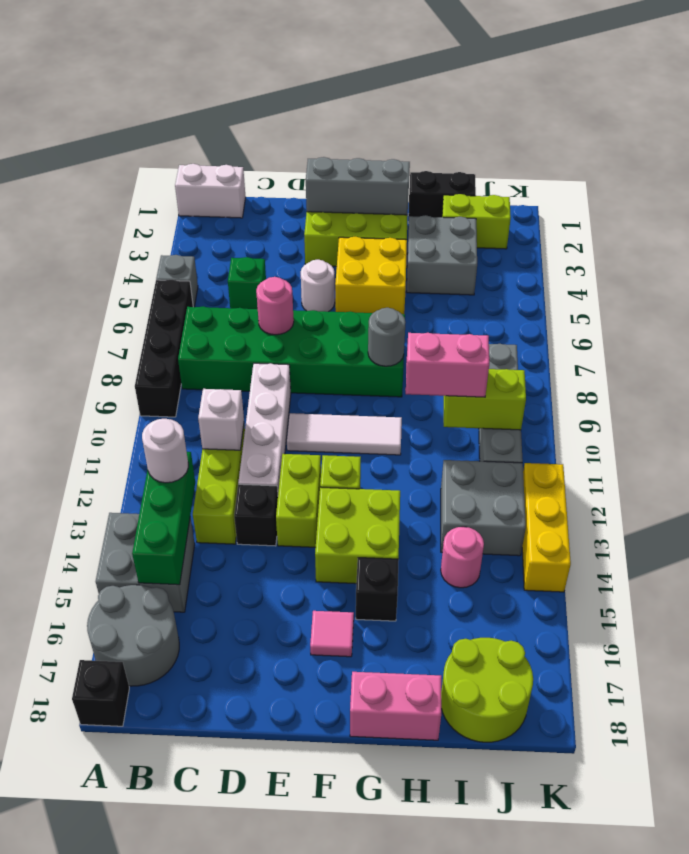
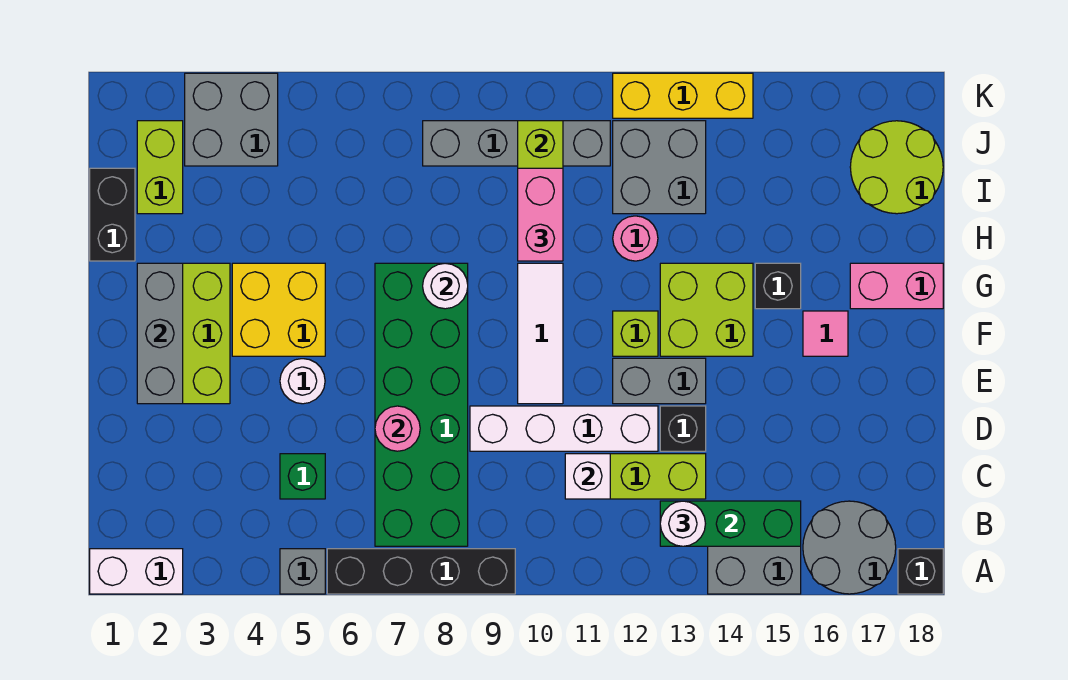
white 1x2 brick [175,164,246,218] -> white 1x2 brick turned to [90,549,183,594]
lime 1x2 brick [276,454,321,547] -> grey 1x2 brick [613,358,706,404]
grey 1x1 round brick [368,308,406,366] -> white 1x1 round brick [423,263,468,309]
pink 1x2 brick [350,672,441,740] -> pink 1x2 brick turned to [850,263,943,309]
grey 2x2 brick [407,215,477,295] -> grey 2x2 brick moved to [185,73,278,166]
pink 1x1 round brick [441,527,484,588] -> pink 1x1 round brick moved to [613,216,658,261]

